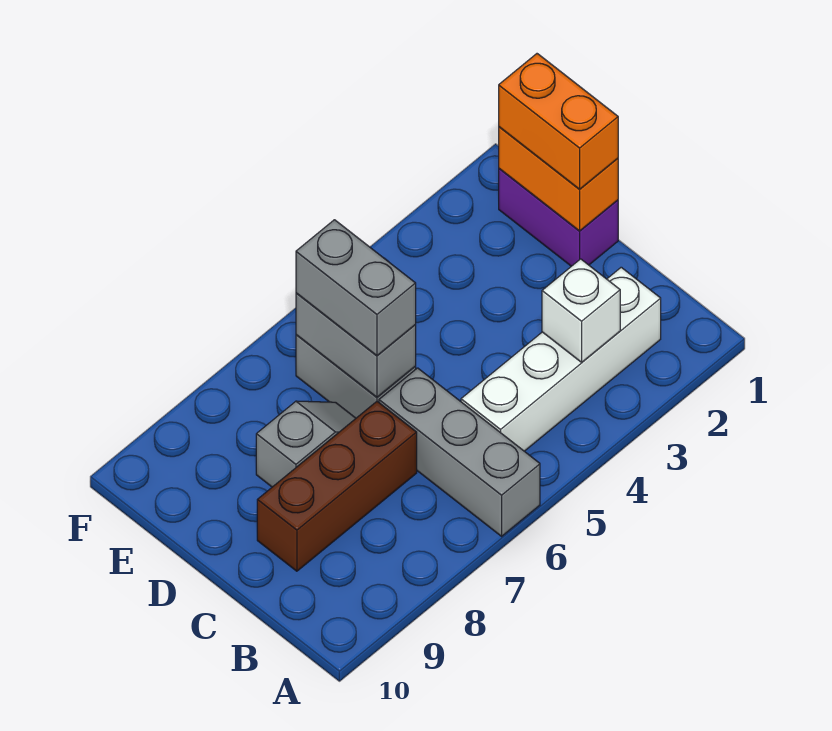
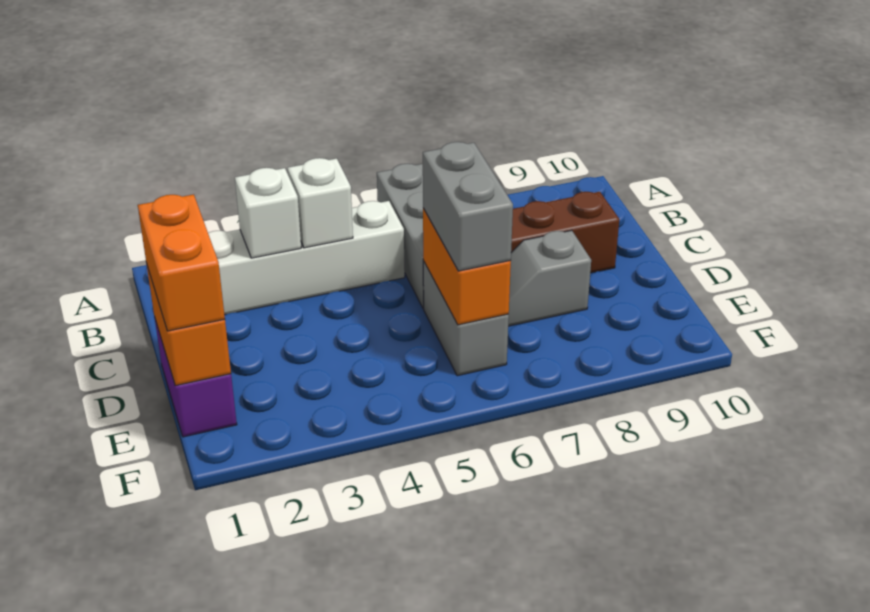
none -> white 1x1 brick [288,158,353,248]
grey 1x2 brick [296,293,416,397] -> orange 1x2 brick [423,208,511,325]

